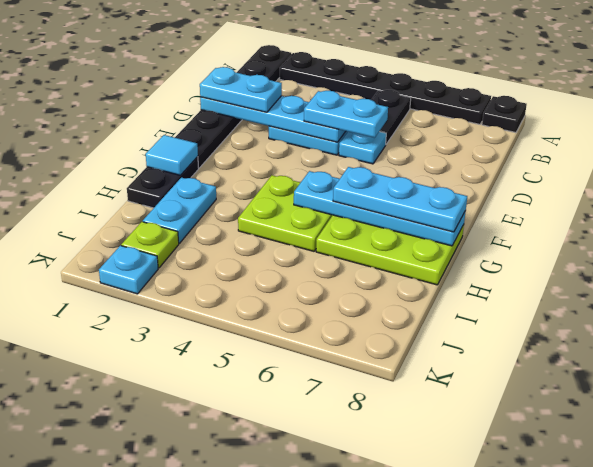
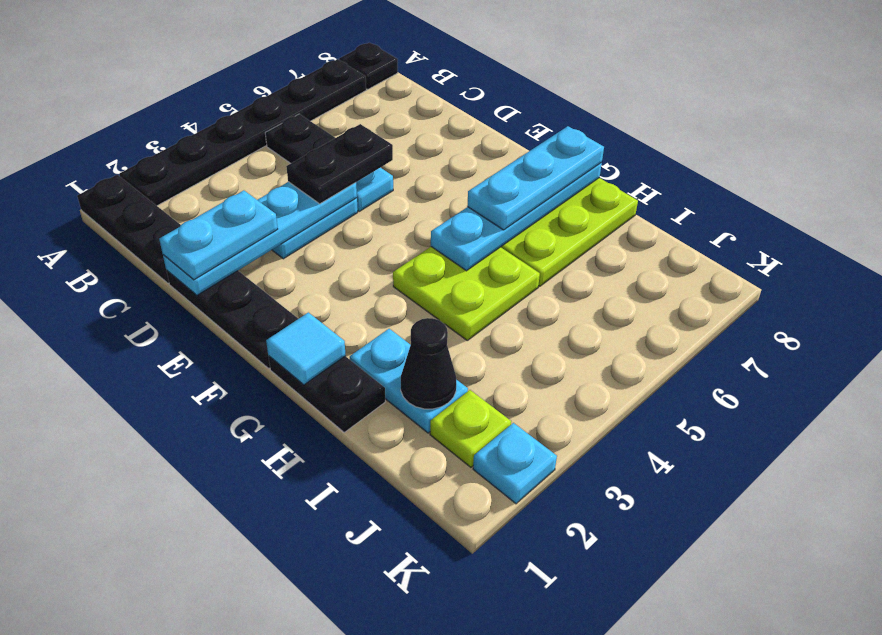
cyan 1x2 plate [304,91,388,138] -> black 1x2 plate [286,124,393,204]
none -> black 1x1 cone [401,318,456,409]

